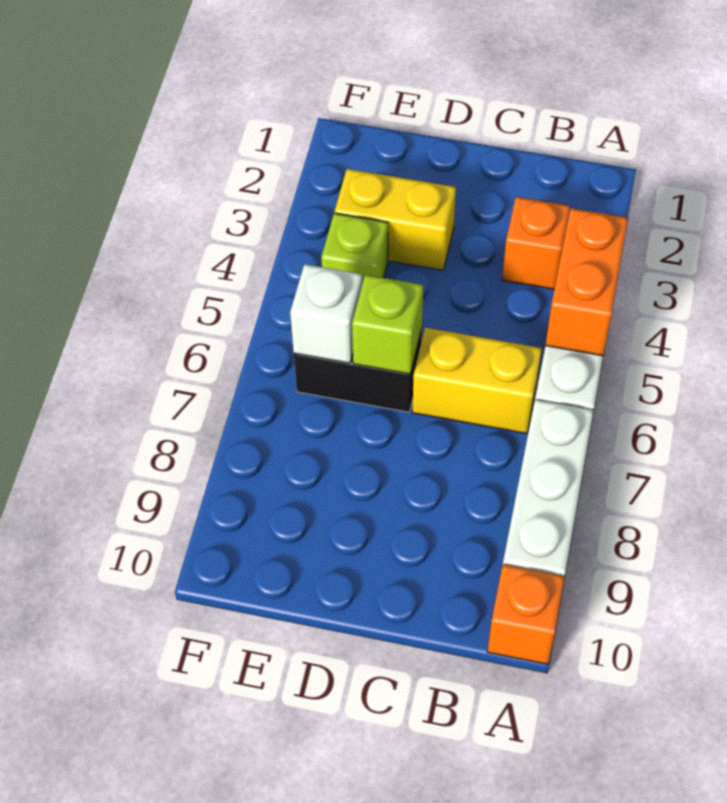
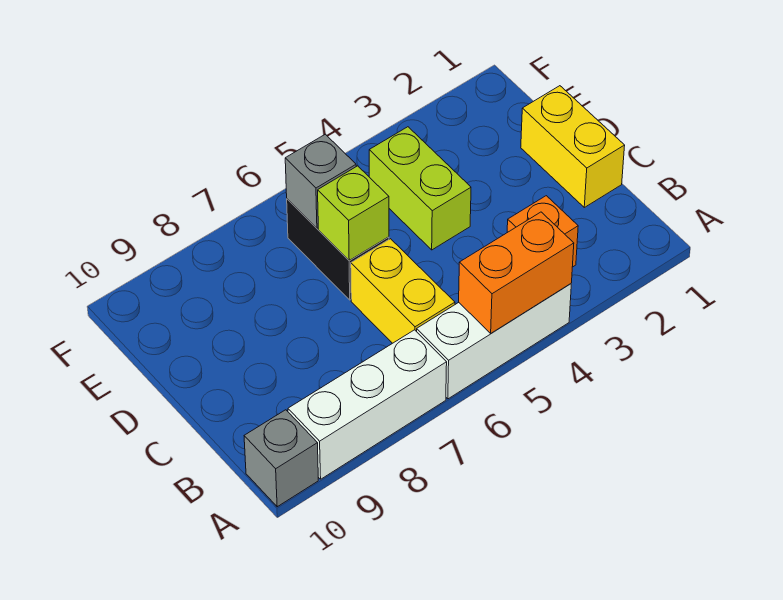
orange 1x1 brick [487,565,565,664] -> grey 1x1 brick [244,410,318,507]
yellow 1x2 brick [335,169,456,270] -> yellow 1x2 brick moved to [521,86,625,207]
lime 1x1 brick [321,213,388,284] -> lime 1x2 brick [369,127,471,250]
white 1x1 brick [290,264,362,363] -> grey 1x1 brick [285,134,356,228]

